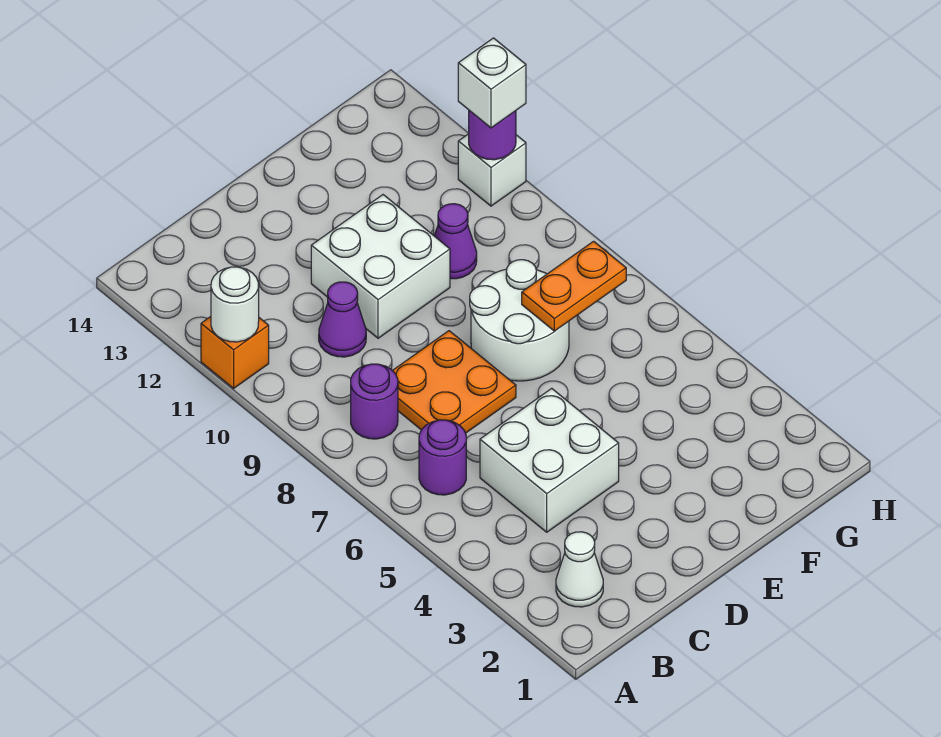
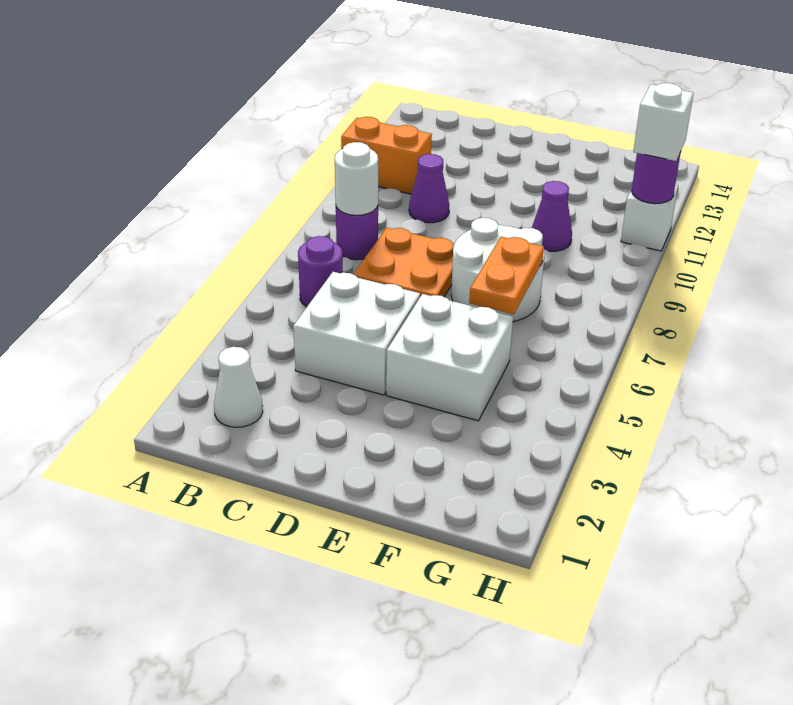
orange 1x1 brick [201,317,269,388] -> orange 1x2 brick [341,117,432,194]
white 1x1 round brick [211,267,259,342] -> white 1x1 round brick moved to [335,142,378,215]
white 2x2 brick [311,195,450,338] -> white 2x2 brick moved to [386,294,513,421]
orange 1x2 plate [522,241,626,331] -> orange 1x2 plate turned to [469,237,544,314]

